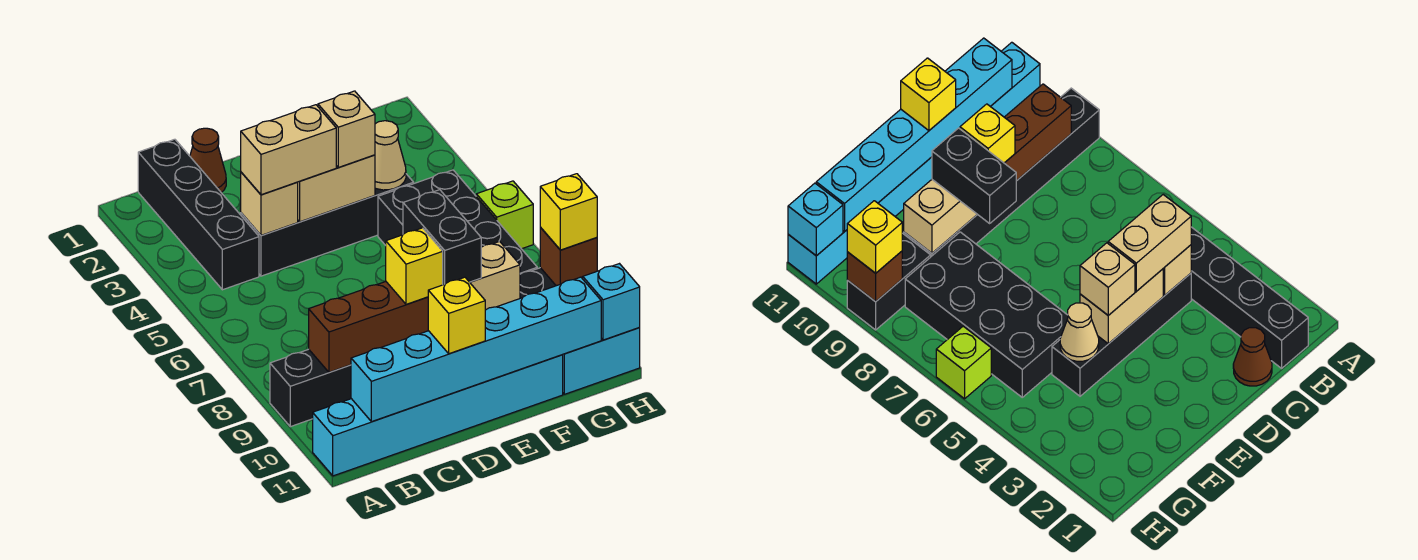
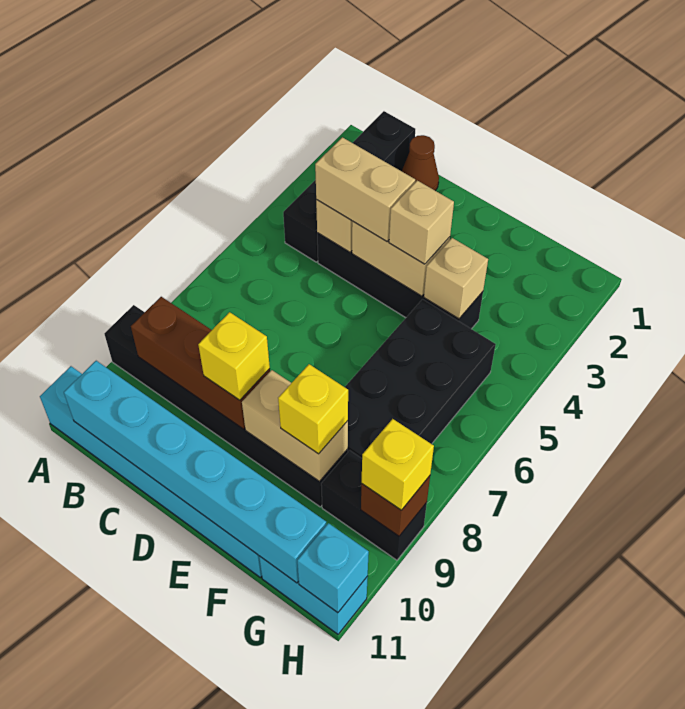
yellow 1x1 brick [428,277,485,354] -> yellow 1x1 brick moved to [278,364,348,454]
black 1x2 brick [403,190,481,285] -> none
tan 1x1 cone [375,121,406,190] -> tan 1x1 brick [424,238,488,319]
lime 1x1 brick [476,181,533,249] -> none

